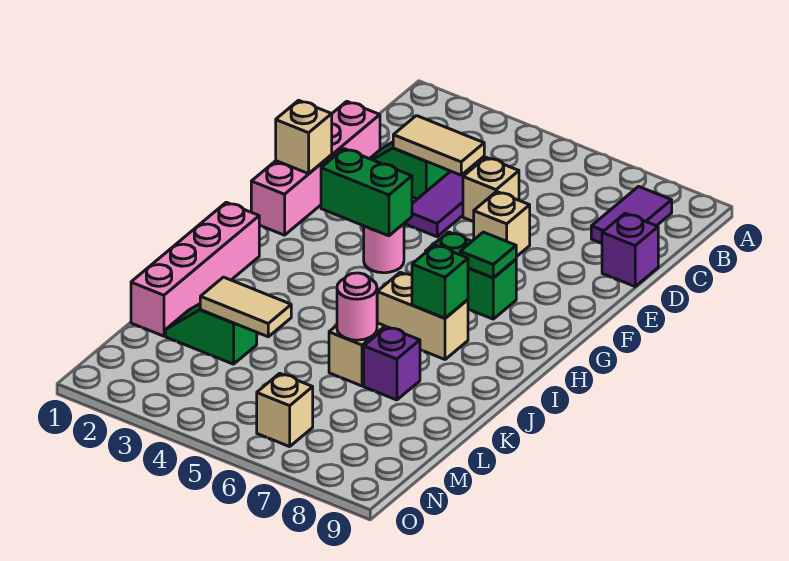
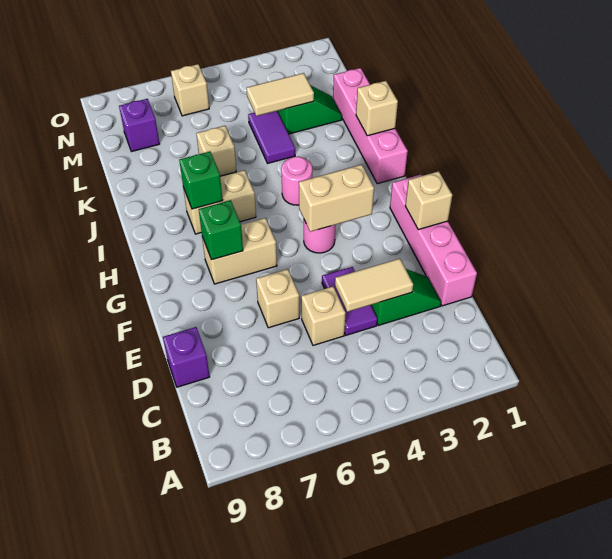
purple 1x2 tile [591,187,672,243] -> purple 1x2 tile moved to [248,111,295,163]
green 1x2 brick [321,149,412,236] -> tan 1x2 brick [299,165,374,232]
green 1x2 brick [425,232,516,319] -> tan 1x2 brick [202,218,277,284]
green 1x1 tile [460,232,516,278] -> green 1x1 brick [199,200,243,260]
none -> tan 1x1 brick [356,81,398,136]
pink 1x1 round brick [337,273,377,340] -> pink 1x1 round brick moved to [281,156,312,205]
purple 1x1 brick [364,327,420,400] -> purple 1x1 brick moved to [119,99,159,152]

